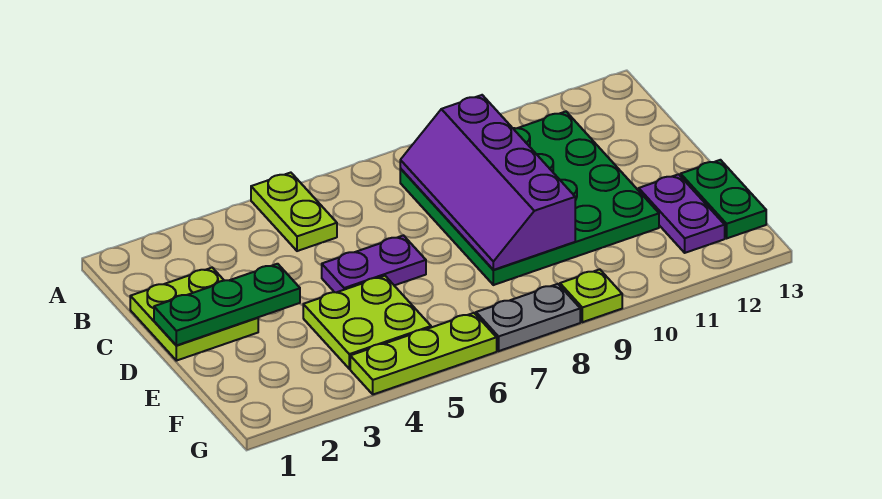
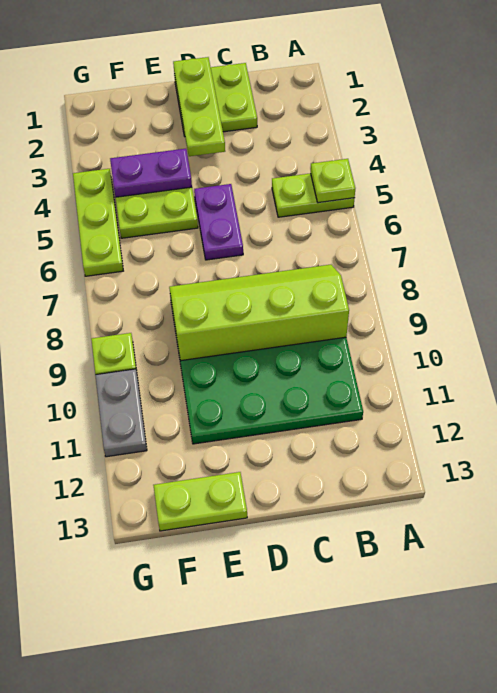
none -> lime 1x1 plate [311,159,355,203]
purple 2x4 slope [400,95,575,270] -> lime 2x4 slope [169,265,349,361]
green 1x3 plate [154,264,300,345] -> lime 1x3 plate [173,57,225,156]
purple 1x2 plate [639,174,725,253] -> purple 1x2 plate moved to [110,149,192,197]
green 1x2 plate [681,160,766,238] -> lime 1x2 plate [153,472,247,531]
grey 1x2 plate [476,284,580,351] -> grey 1x2 plate moved to [95,369,147,457]

